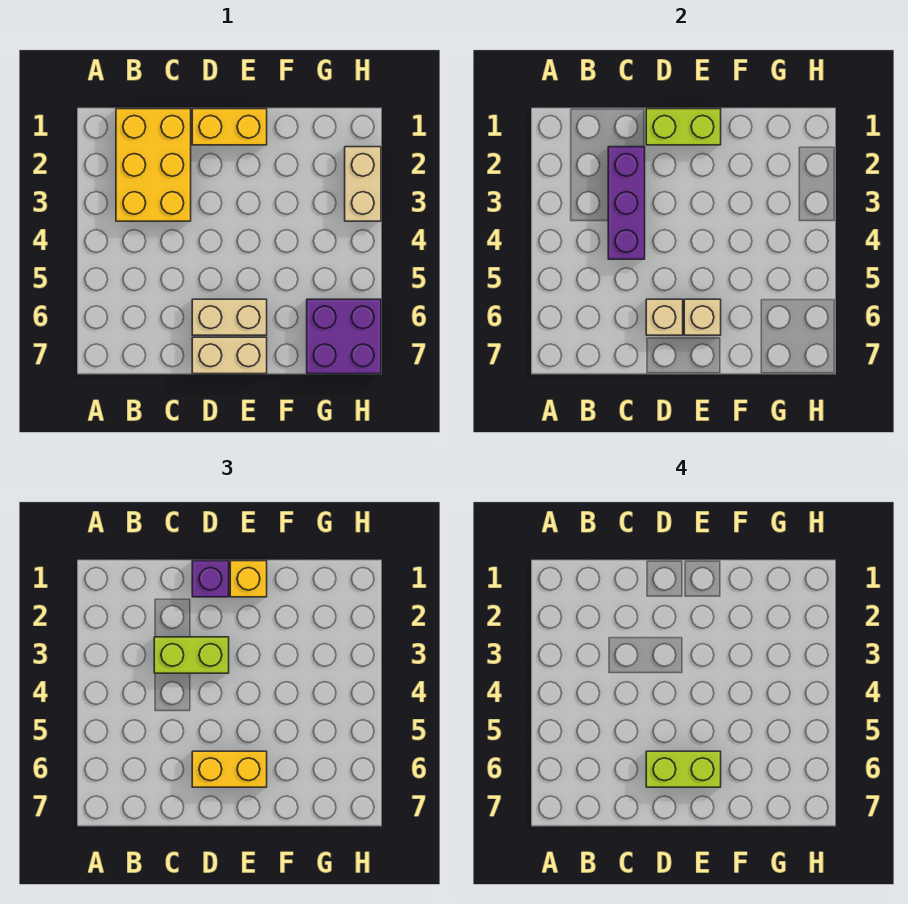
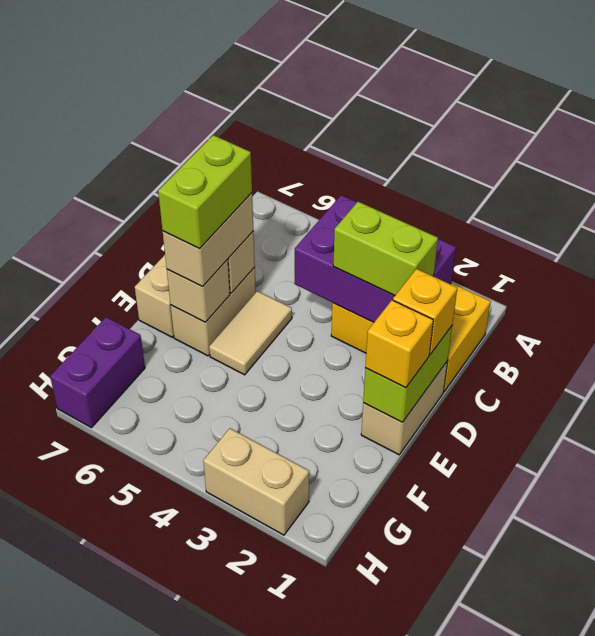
purple 1x3 brick [608,147,645,259] -> purple 2x3 brick [295,195,456,322]
lime 1x2 brick [154,637,229,673] -> lime 1x2 brick turned to [333,202,438,296]
yellow 1x2 brick [192,109,267,145] -> tan 1x2 brick [361,361,448,455]
purple 1x1 brick [192,561,229,597] -> yellow 1x1 brick [393,269,457,355]
none -> tan 1x2 tile [209,291,292,375]
yellow 1x2 brick [192,751,267,787] -> tan 1x2 brick [163,193,253,287]
purple 2x2 brick [307,299,381,374] -> purple 1x2 brick [50,317,145,428]

